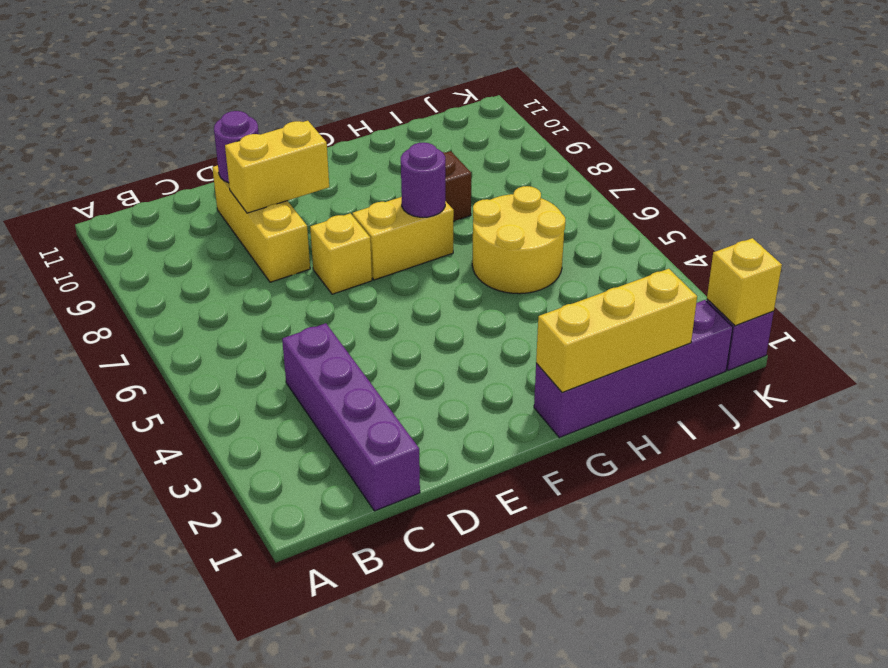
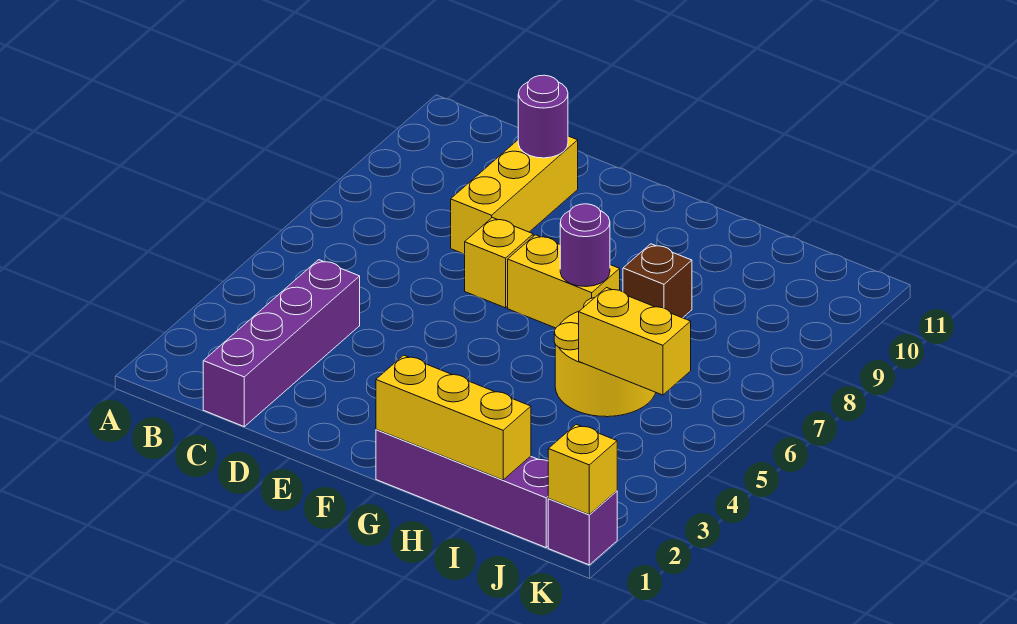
yellow 1x2 brick [225,121,329,213] -> yellow 1x2 brick moved to [579,288,691,395]

